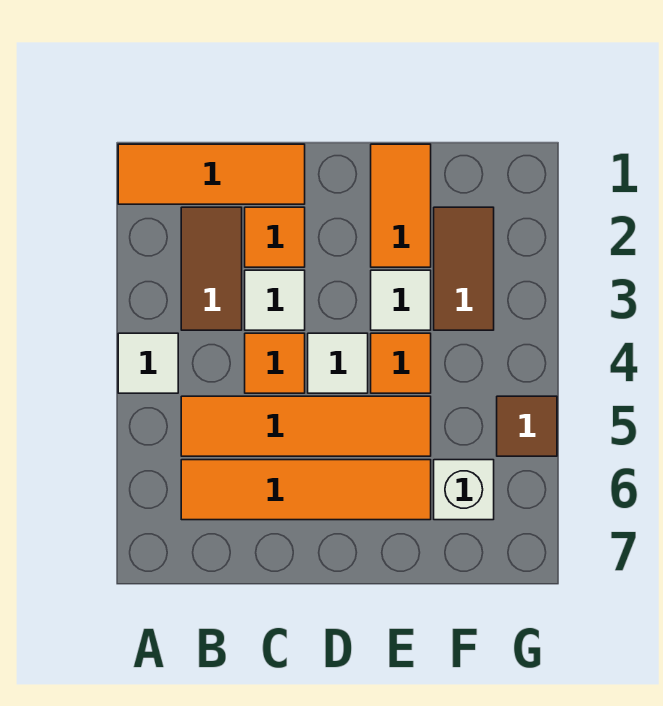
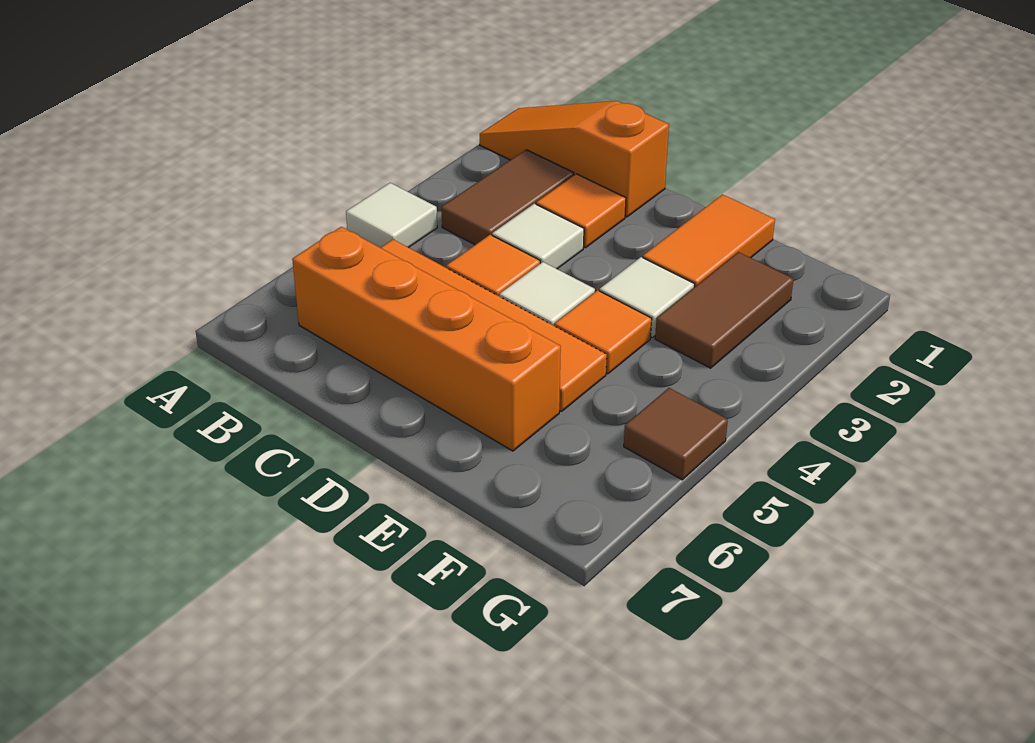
orange 1x3 tile [118,144,305,204] -> orange 1x3 slope [480,101,669,217]
orange 1x4 tile [181,460,431,520] -> orange 1x4 brick [292,227,561,451]
white 1x1 brick [434,460,494,520] -> none

